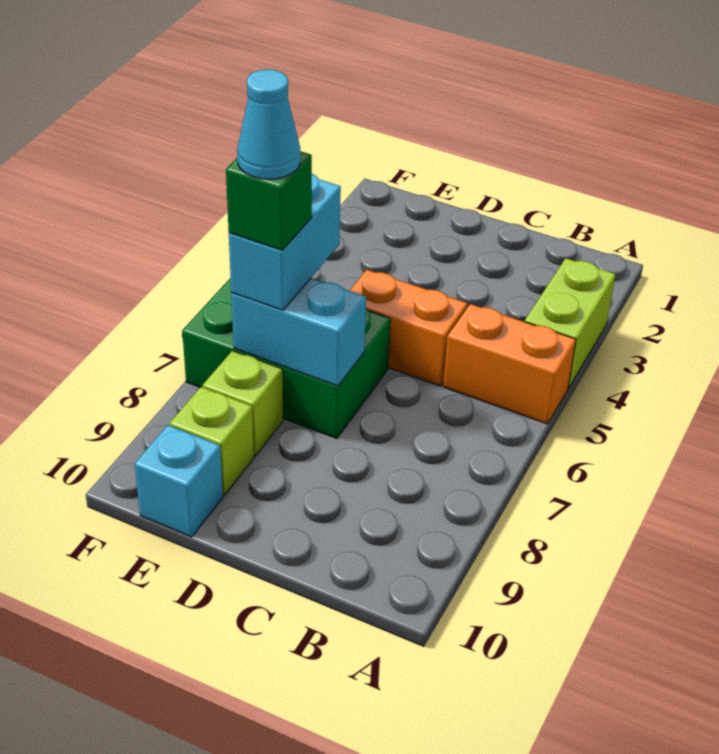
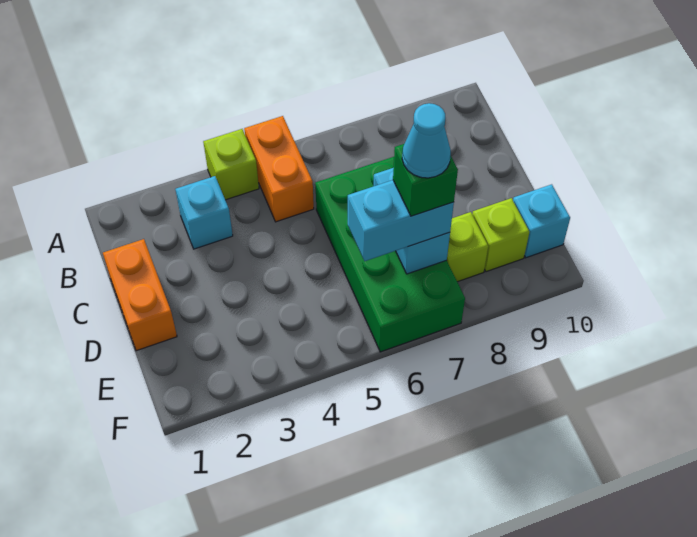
lime 1x2 brick [525,258,615,389] -> lime 1x1 brick [203,129,259,200]
none -> cyan 1x1 brick [175,176,233,249]
orange 1x2 brick [350,270,467,386] -> orange 1x2 brick moved to [103,239,177,351]
green 2x3 brick [182,278,390,438] -> green 2x4 brick [315,157,465,352]

